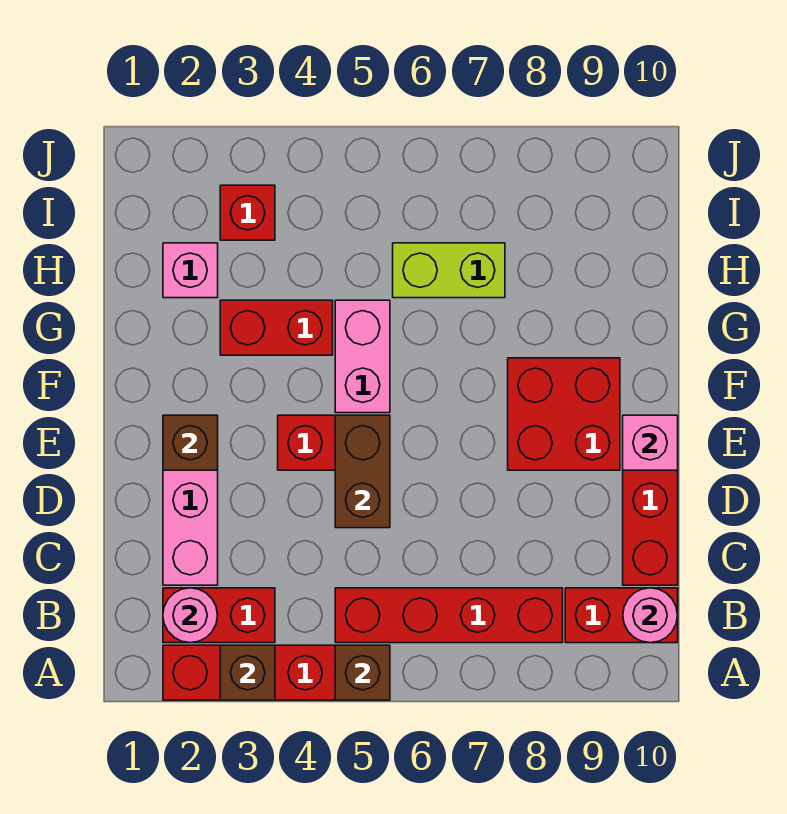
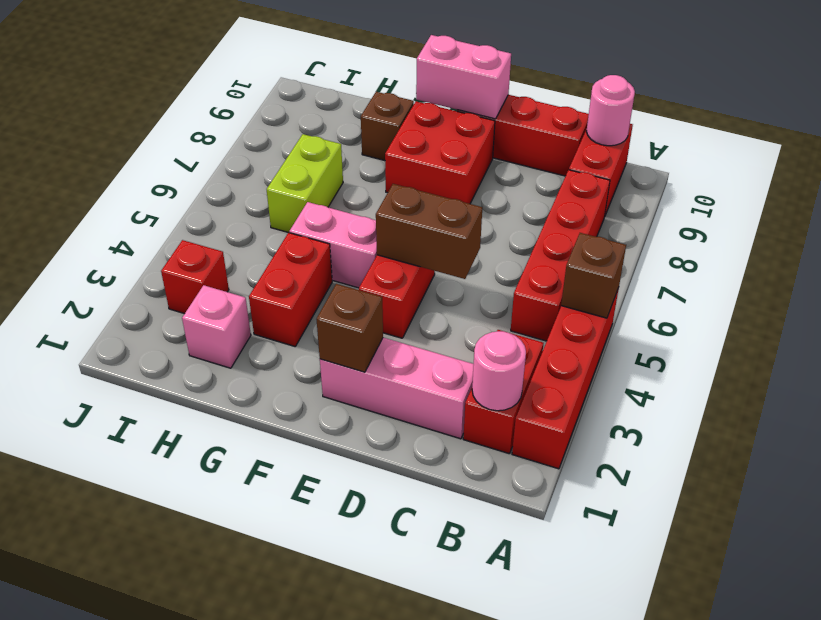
brown 1x1 brick [220,645,275,700] -> brown 1x1 brick moved to [361,92,414,161]
pink 1x1 brick [623,415,678,470] -> pink 1x2 brick [416,35,511,119]

